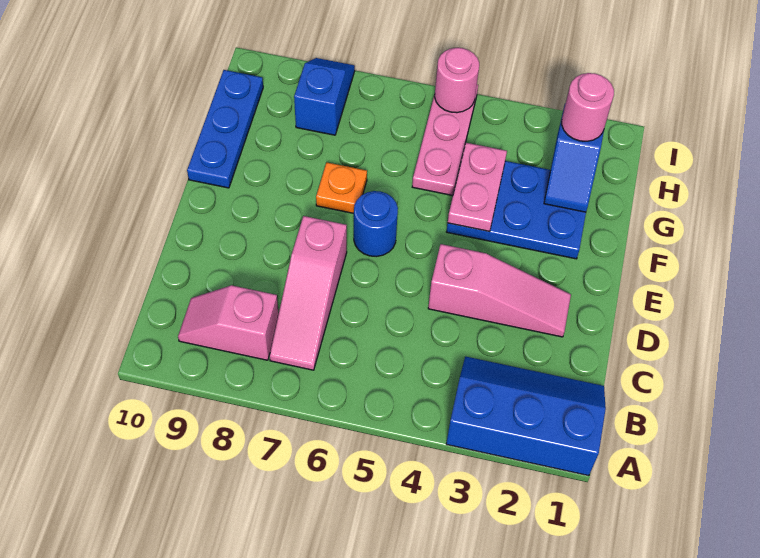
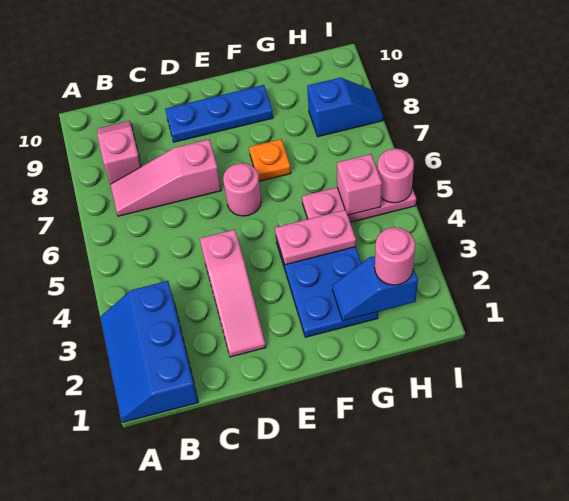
blue 2x3 slope [446,356,606,476] -> blue 2x3 slope turned to [100,281,198,422]
blue 1x1 round brick [354,191,398,257] -> pink 1x1 round brick [223,163,261,216]
blue 1x3 plate [187,70,263,188] -> blue 1x3 plate moved to [165,85,273,142]
none -> pink 1x1 brick [337,154,382,215]

